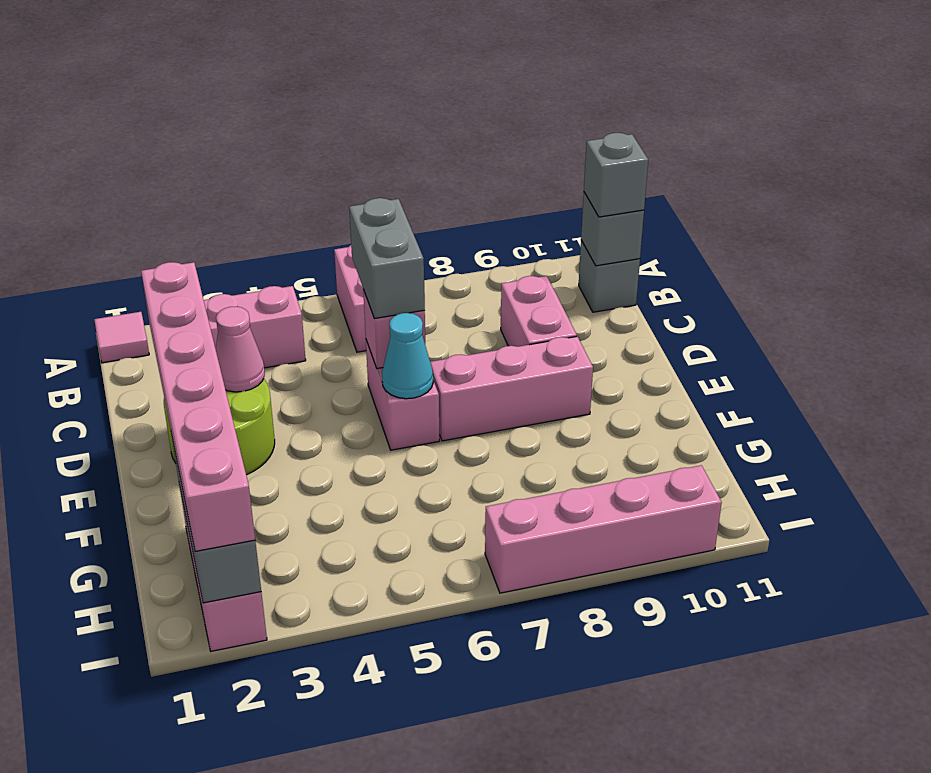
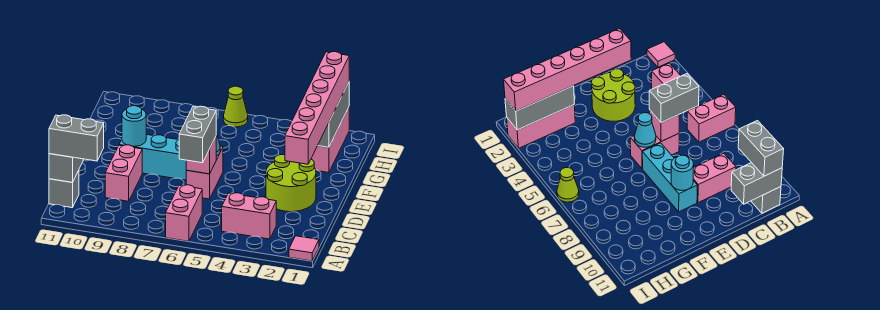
grey 1x1 brick [581,192,644,266] -> grey 1x2 brick [49,154,84,182]
grey 1x1 brick [584,133,648,217] -> grey 1x2 brick [49,115,104,161]
pink 1x1 cone [216,307,265,392] -> none
pink 1x3 brick [430,337,593,441] -> cyan 1x3 brick [119,134,187,180]
none -> cyan 1x1 round brick [122,106,146,146]
none -> lime 1x1 cone [223,86,248,127]
pink 1x4 brick [485,465,722,593] -> none

